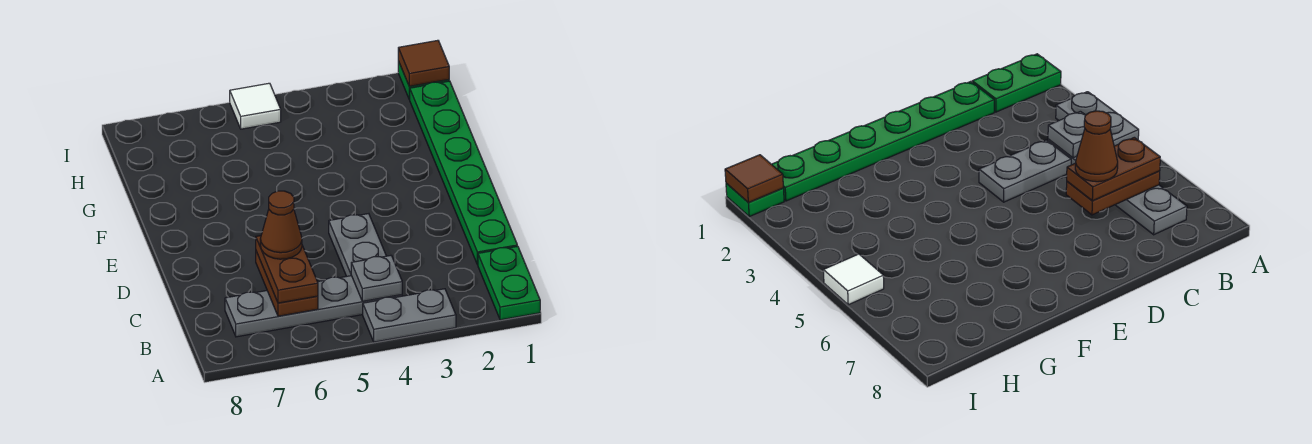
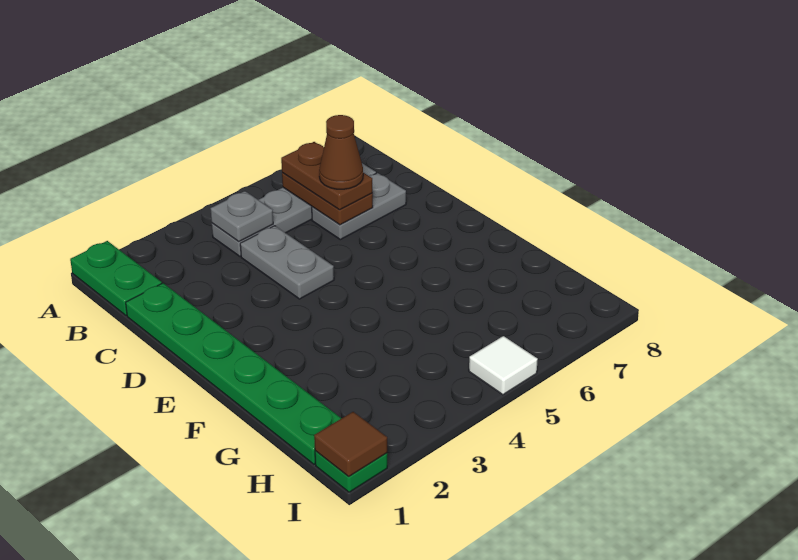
grey 1x2 plate [363,289,456,342] -> grey 1x2 plate moved to [312,173,406,240]

